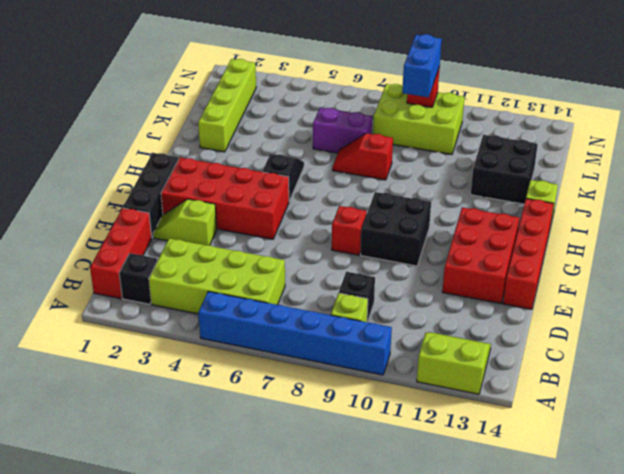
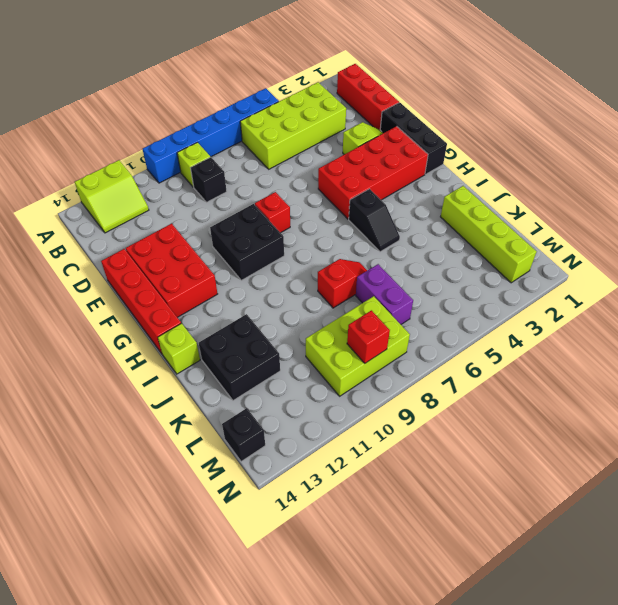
black 1x1 brick [119,253,158,304] -> black 1x1 brick moved to [222,408,265,462]
purple 1x2 brick [313,108,372,153] -> purple 1x2 brick turned to [356,264,413,324]
blue 1x2 brick [402,34,442,97] -> none

